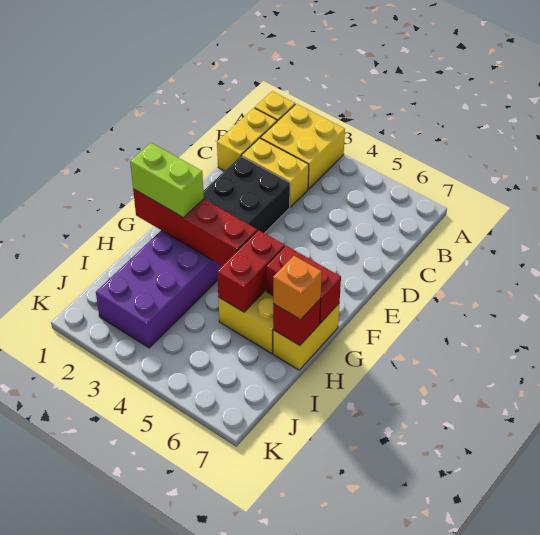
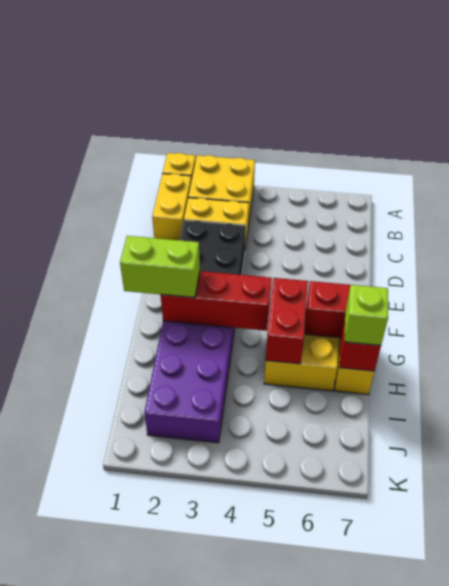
red 1x4 brick [133,189,257,266] -> red 1x3 brick [161,271,272,331]
orange 1x1 brick [273,256,322,320] -> lime 1x1 brick [344,285,388,345]

